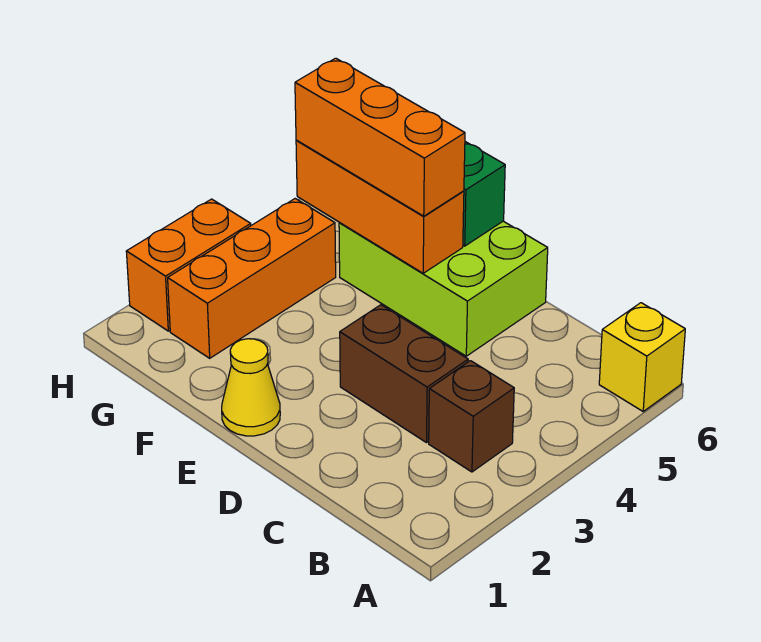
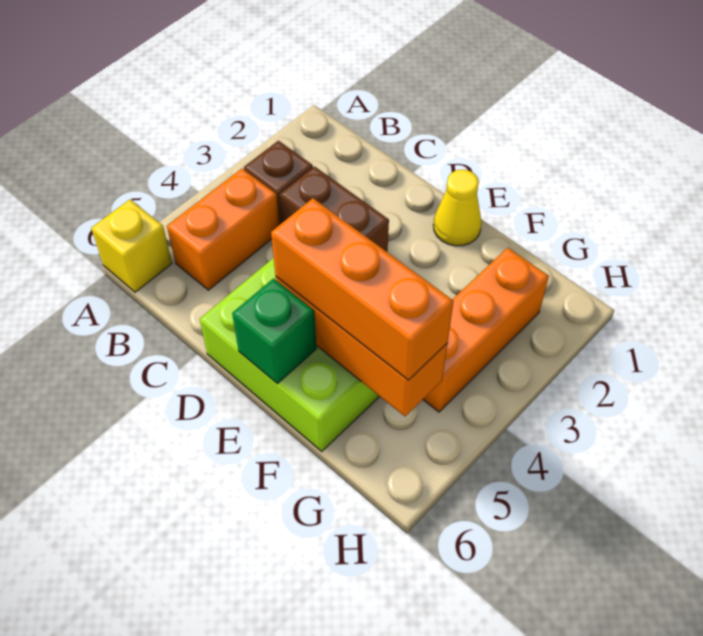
orange 1x2 brick [126,199,251,331] -> orange 1x2 brick moved to [167,169,279,290]

